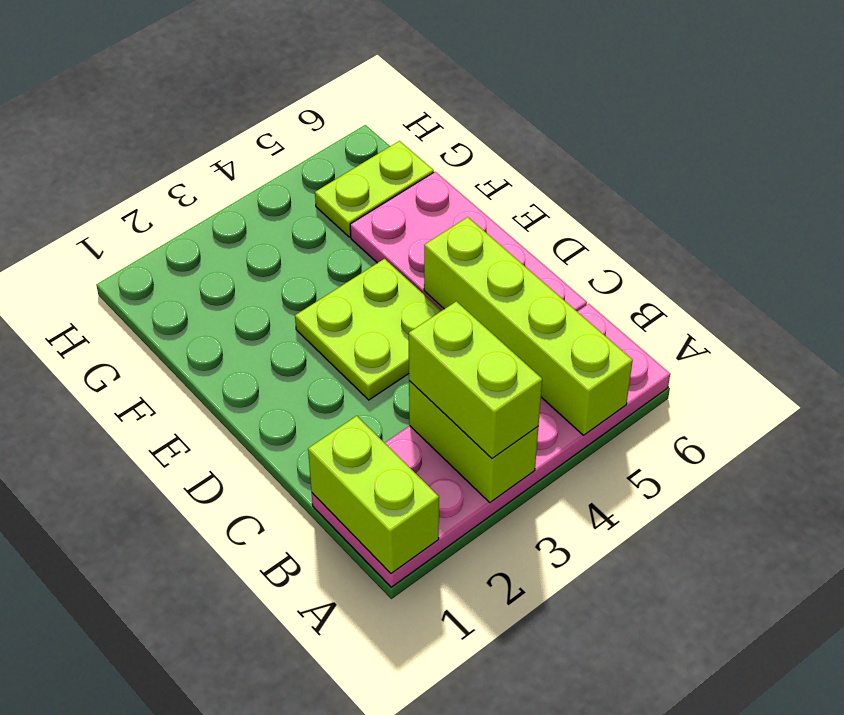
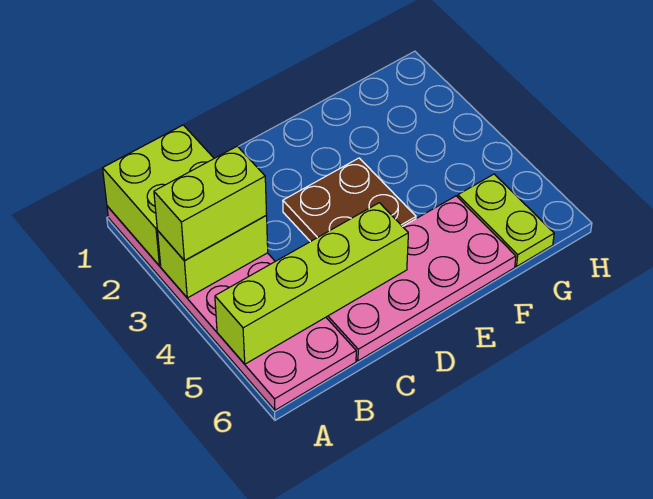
lime 1x2 brick [308,416,439,573] -> lime 2x2 brick [103,125,214,266]
lime 2x2 plate [295,259,442,400] -> brown 2x2 plate [283,158,416,242]

